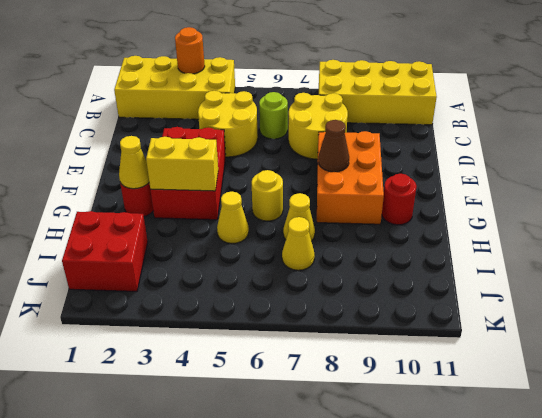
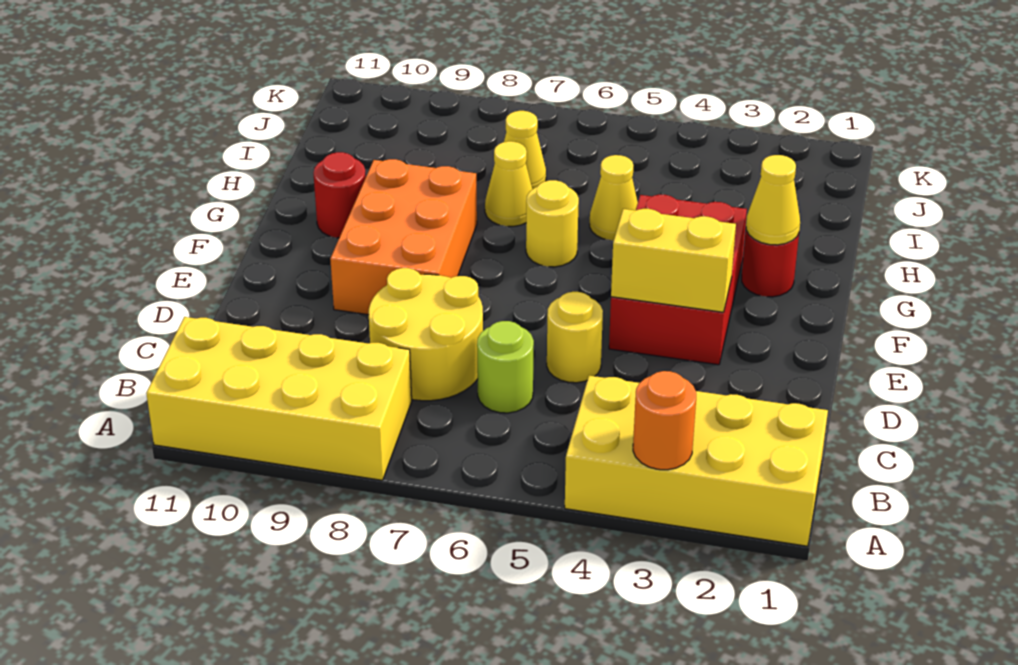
yellow 2x2 round brick [198,91,258,157] -> yellow 1x1 round brick [547,292,603,383]
brown 1x1 cone [318,120,349,172] -> none
yellow 1x2 brick [146,137,218,191] -> yellow 1x2 brick moved to [611,209,736,312]
red 2x2 brick [62,211,148,291] -> none

